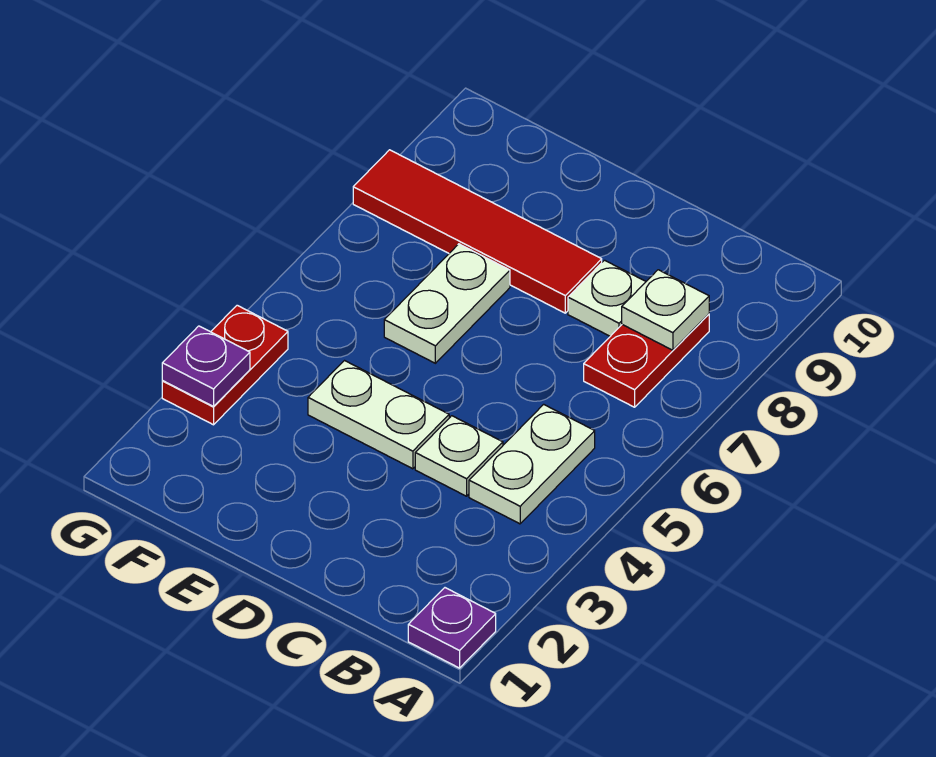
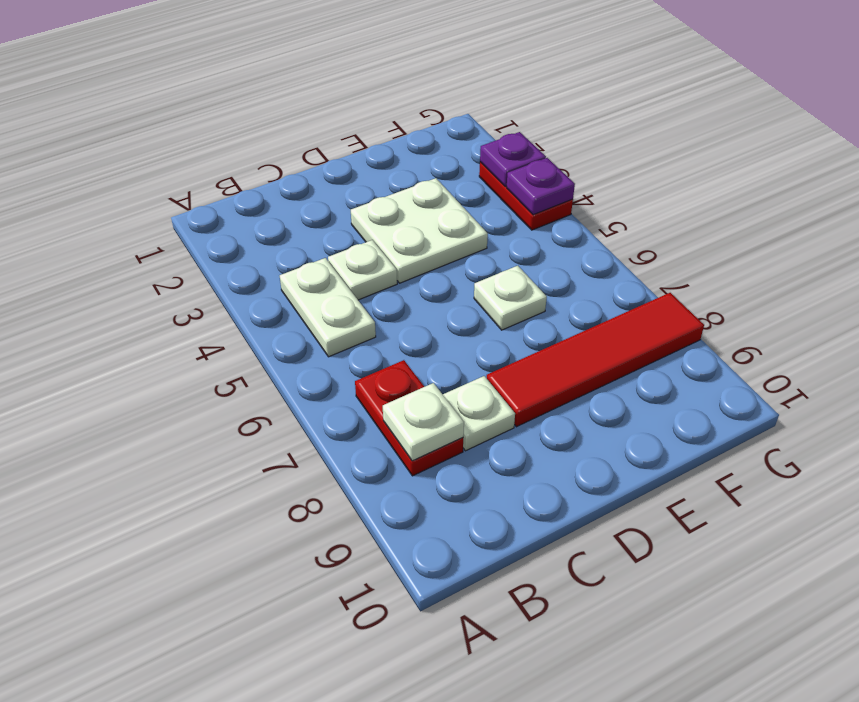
purple 1x1 plate [408,588,496,668] -> purple 1x1 plate moved to [507,158,575,215]
white 1x2 plate [308,361,449,469] -> white 2x2 plate [351,178,488,283]
white 1x2 plate [384,244,510,363] -> white 1x1 plate [474,266,547,330]

